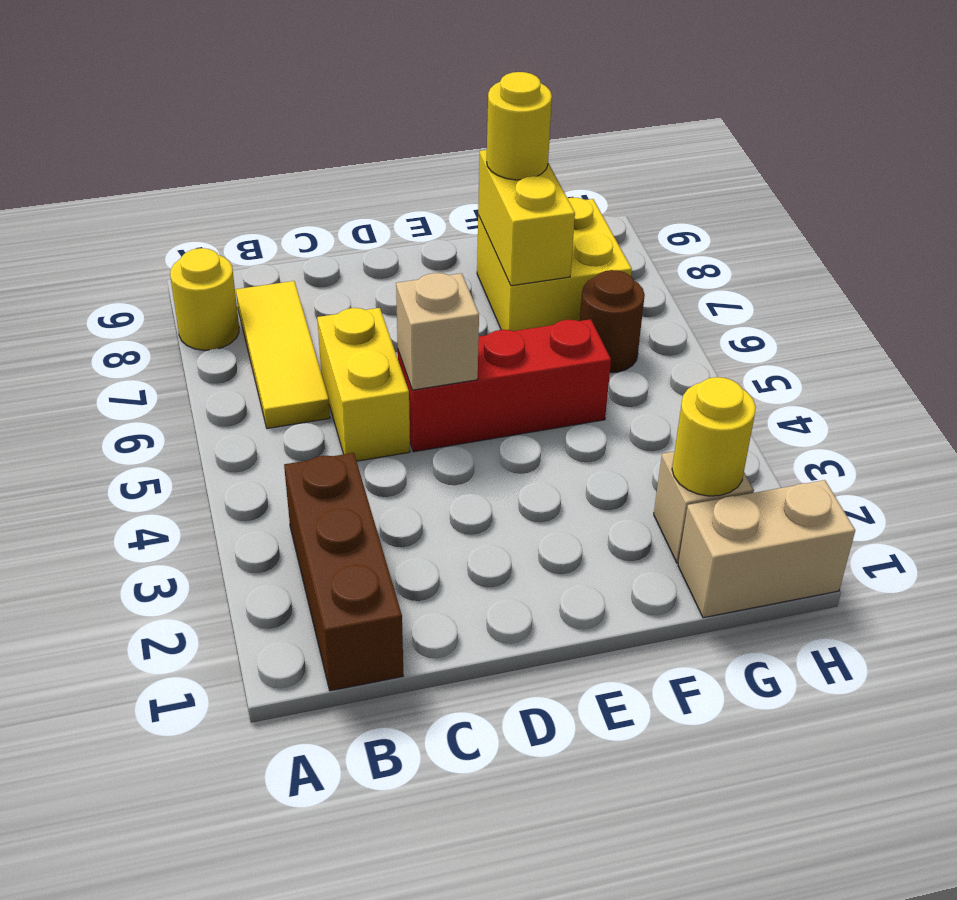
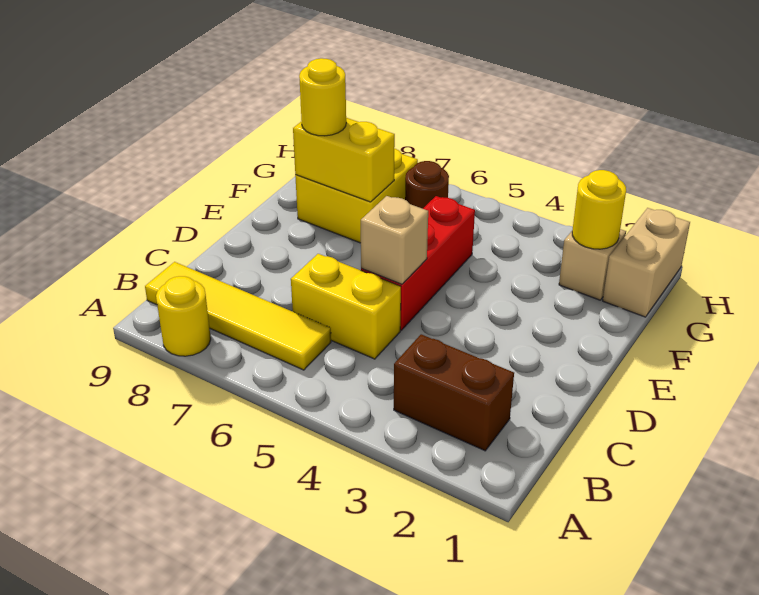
brown 1x3 brick [284,453,403,691] -> brown 1x2 brick [394,334,514,451]
yellow 1x3 tile [236,281,330,429] -> yellow 1x4 tile [145,262,331,370]

